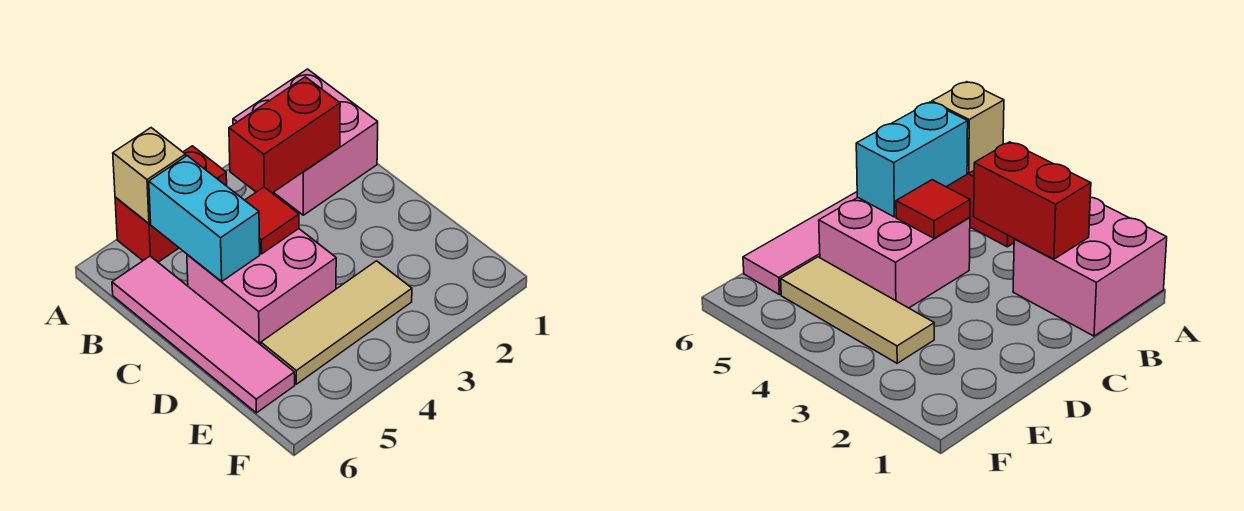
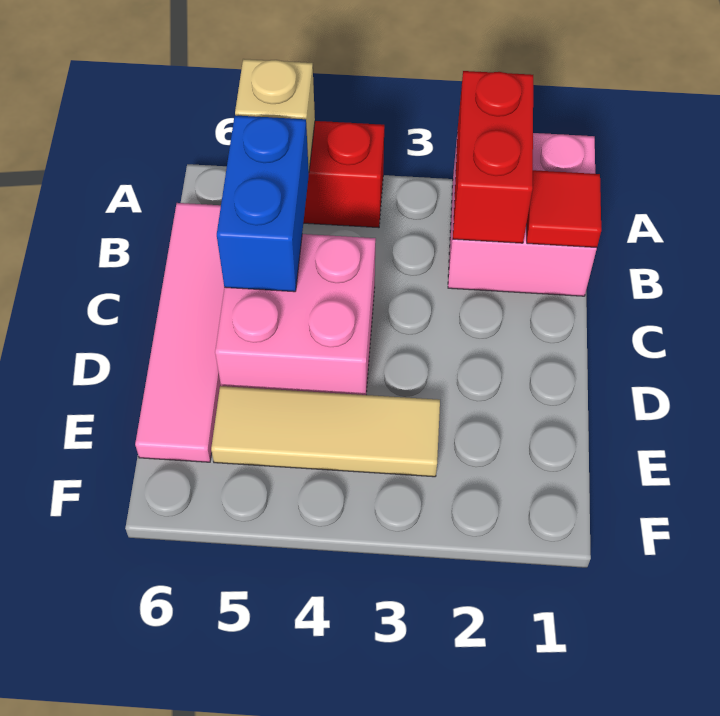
red 1x2 brick [229,77,340,193] -> red 1x2 brick turned to [453,71,533,243]
cyan 1x2 brick [149,156,260,282] -> blue 1x2 brick [217,115,309,292]
red 1x1 tile [245,187,299,254] -> red 1x1 tile moved to [527,170,601,248]

